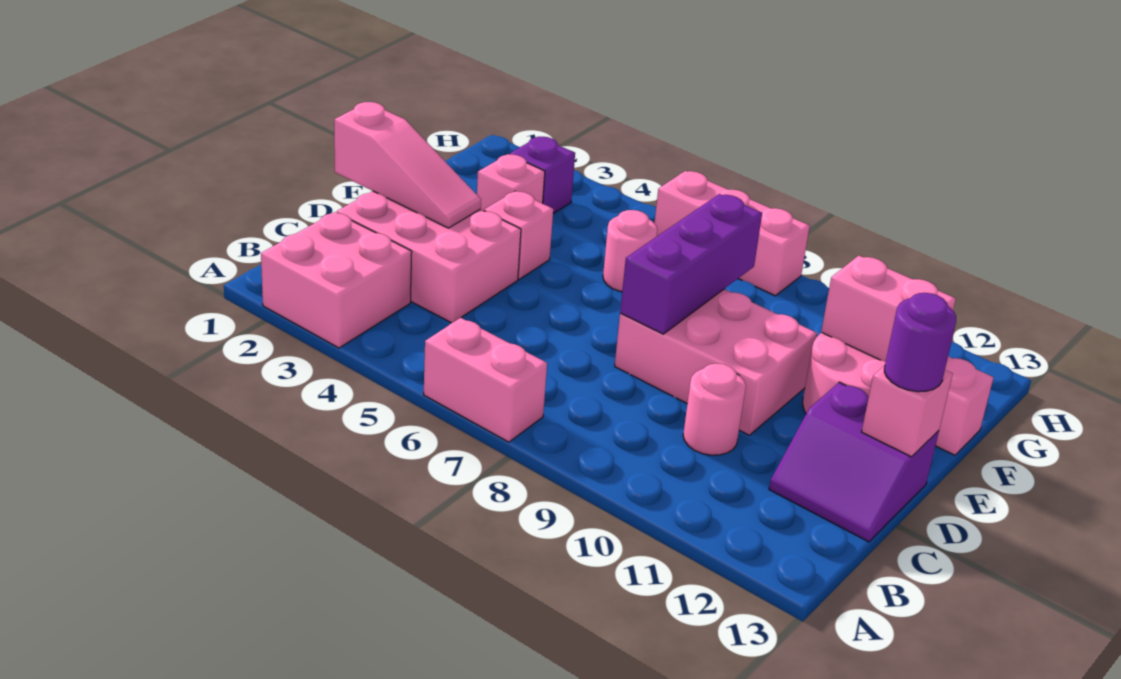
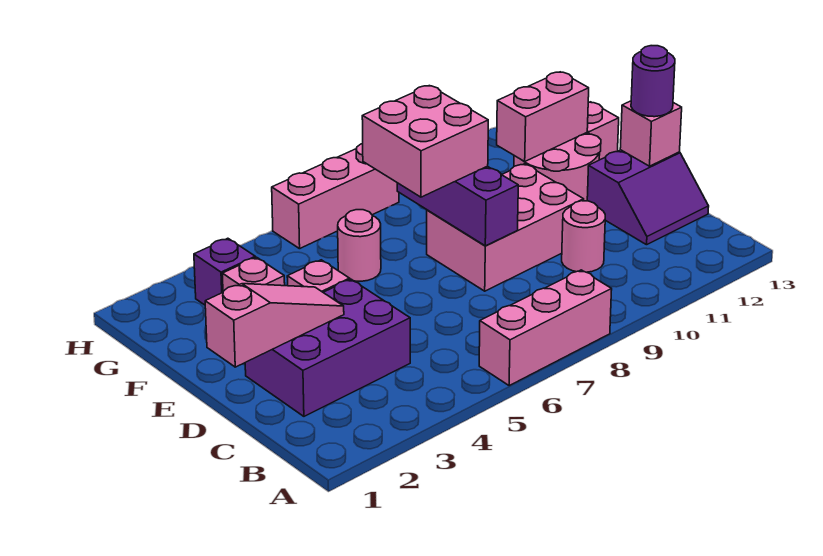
pink 2x2 brick [261,212,412,348] -> pink 2x2 brick moved to [362,86,488,197]
pink 1x2 brick [424,318,547,442] -> pink 1x3 brick [479,270,612,385]
pink 2x3 brick [337,191,521,323] -> purple 2x3 brick [245,279,410,416]

